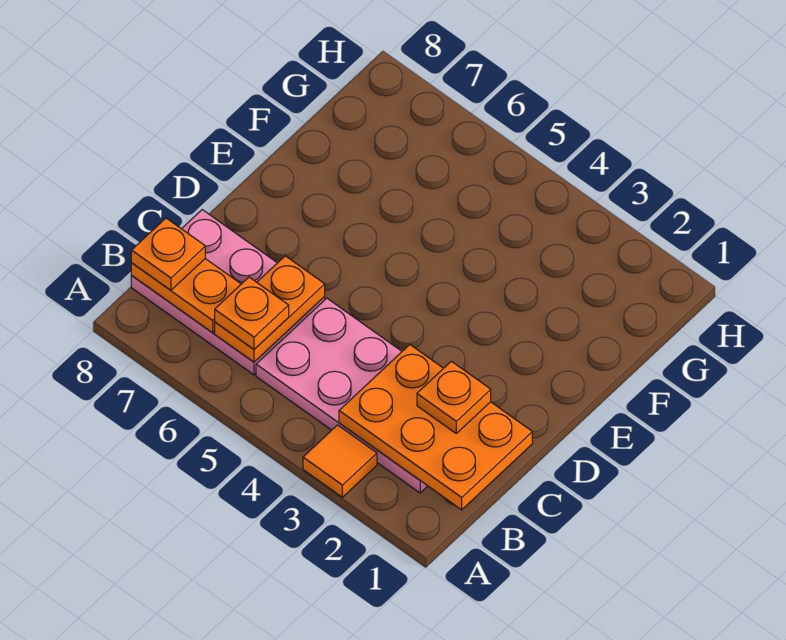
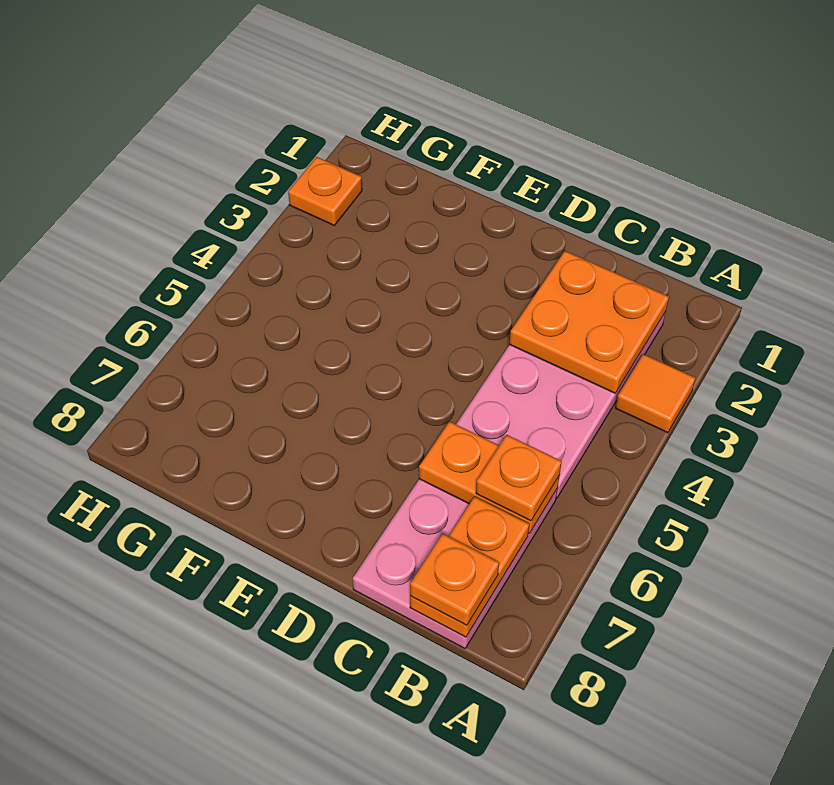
orange 2x3 plate [339,345,532,510] -> orange 2x2 plate [509,251,669,393]
orange 1x1 plate [417,361,491,433] -> orange 1x1 plate moved to [288,157,362,225]

